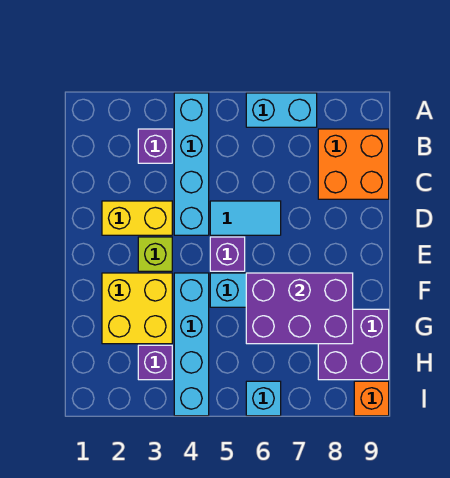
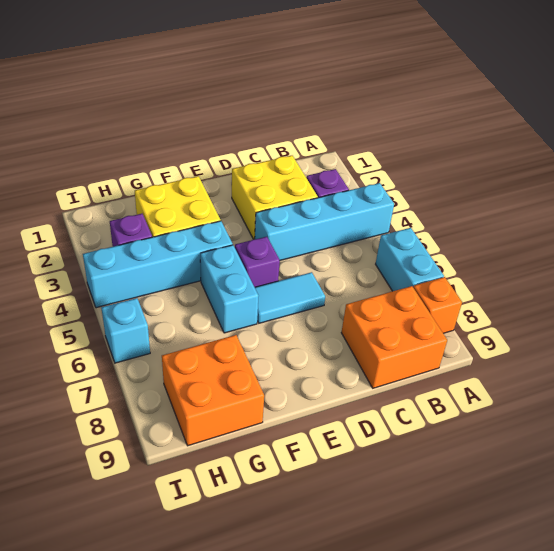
yellow 1x2 brick [102,201,172,235] -> yellow 2x2 brick [232,156,318,239]
cyan 1x2 tile [210,201,281,235] -> cyan 1x2 tile turned to [255,272,325,323]
lime 1x1 brick [138,237,172,271] -> none
purple 2x3 brick [246,273,353,344] -> none
purple 2x2 brick [318,309,389,380] -> orange 2x2 brick [162,335,264,446]
orange 1x1 brick [354,381,389,416] -> orange 1x1 brick moved to [413,277,462,333]

